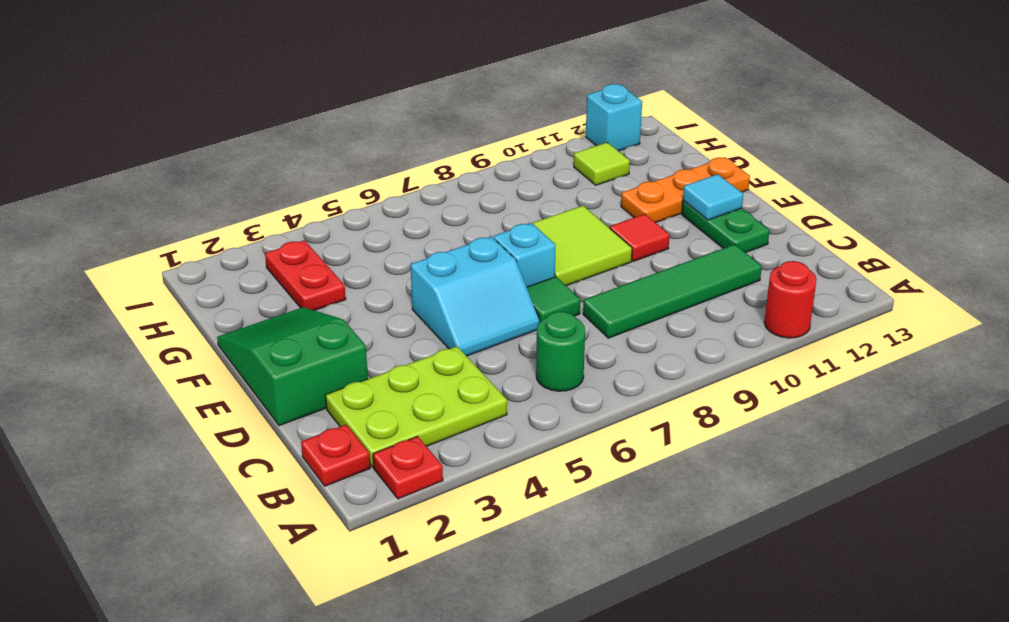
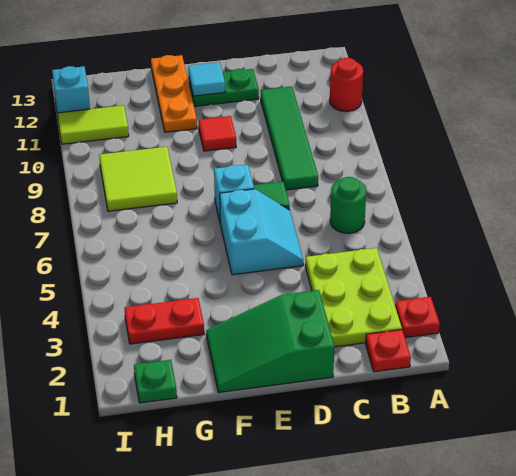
lime 2x2 tile [532,206,632,286] -> lime 2x2 tile moved to [99,147,177,211]
none -> green 1x1 plate [134,360,177,403]
lime 1x1 tile [574,142,630,185] -> lime 1x2 tile [57,105,129,144]

